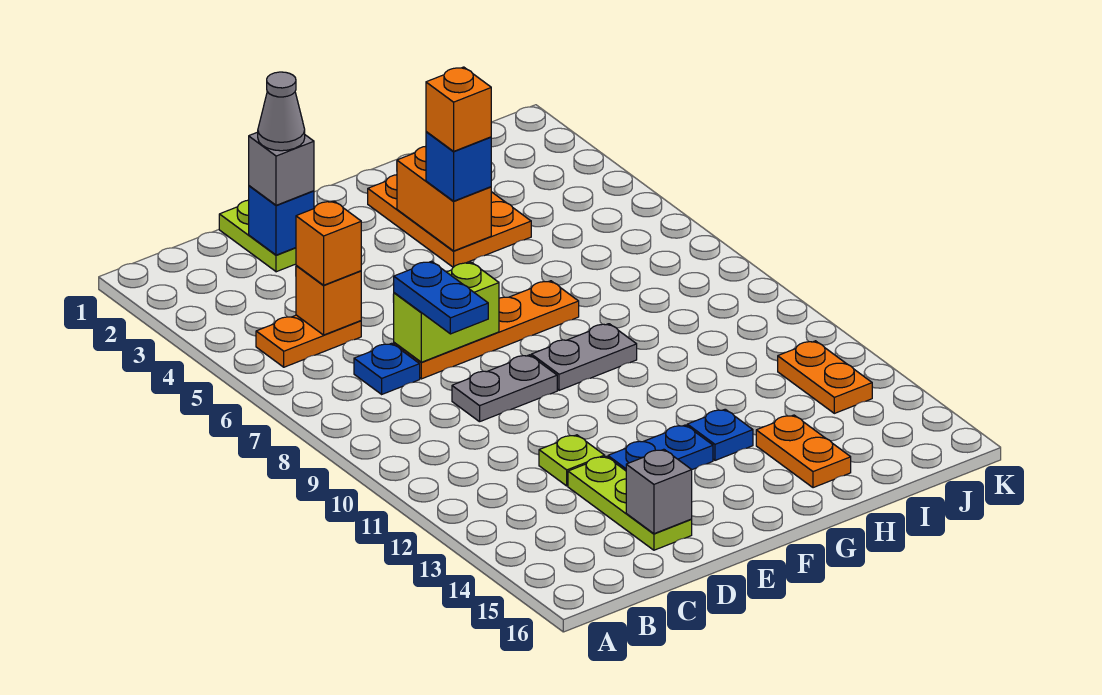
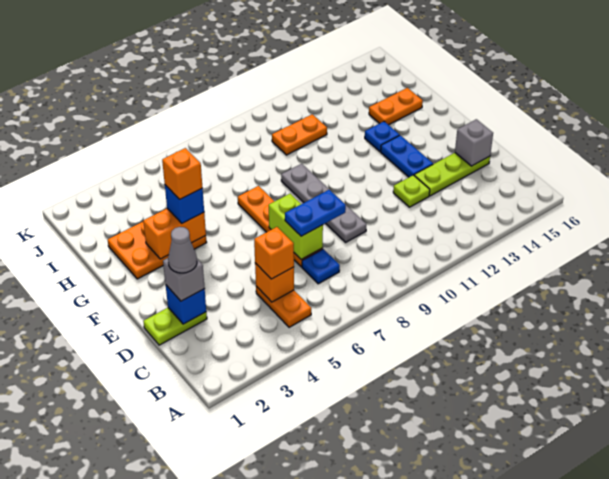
orange 1x2 plate [778,341,872,413] -> orange 1x2 plate moved to [272,114,327,155]

